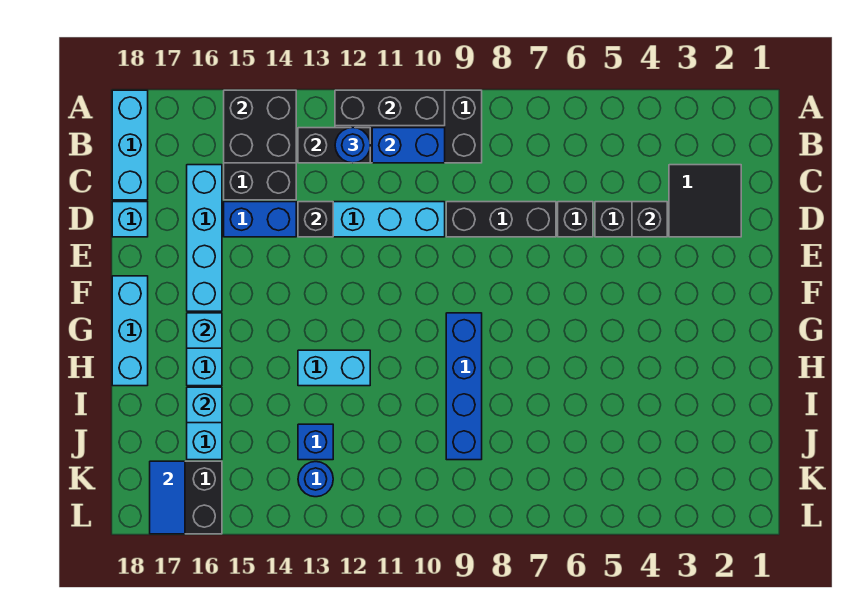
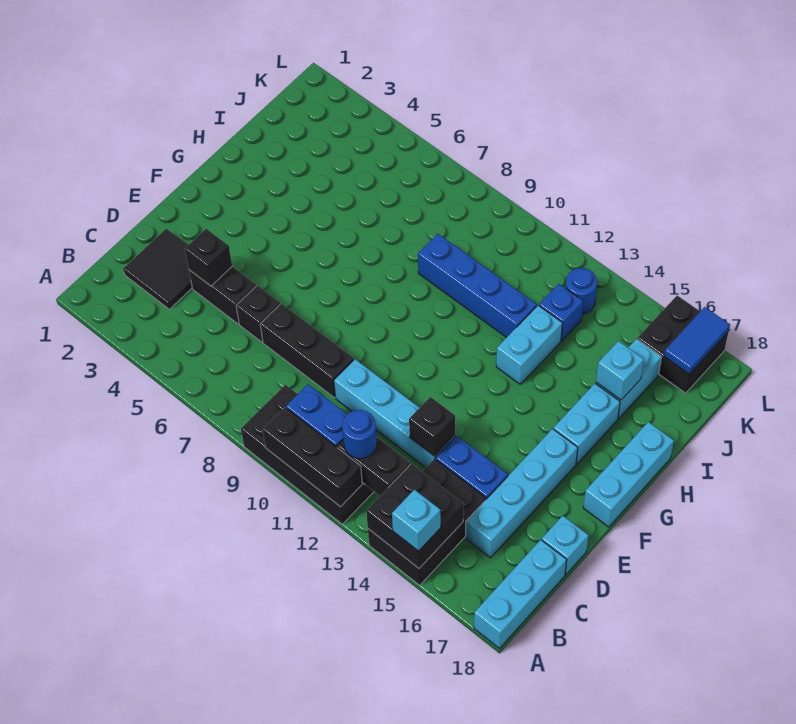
blue 1x4 brick [446,313,482,460] -> blue 1x4 brick turned to [418,234,537,338]
cyan 1x1 brick [187,313,222,348] -> cyan 1x1 brick moved to [392,490,441,551]
cyan 1x2 brick [298,350,370,386] -> cyan 1x2 brick turned to [496,305,562,384]

